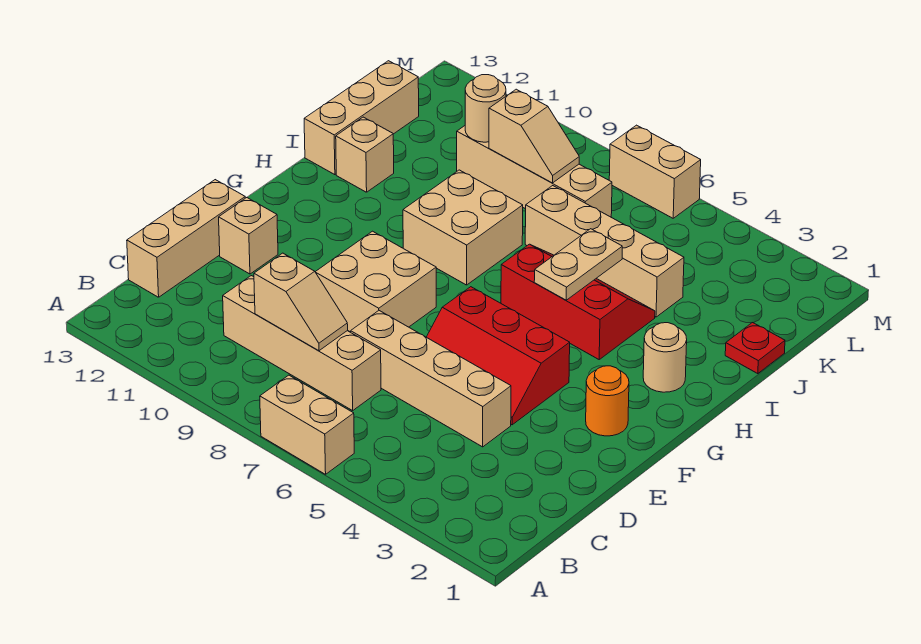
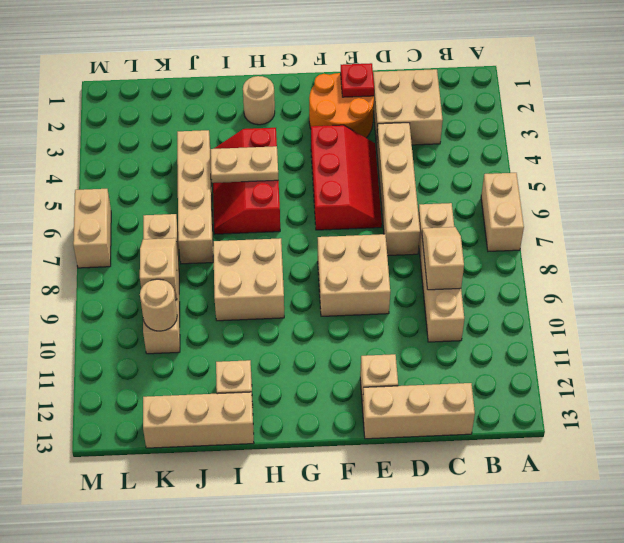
none -> tan 2x2 brick [373,69,443,146]
orange 1x1 round brick [586,366,629,436] -> orange 2x2 round brick [309,73,374,138]
red 1x1 plate [725,323,785,374] -> red 1x1 plate moved to [341,63,374,97]

